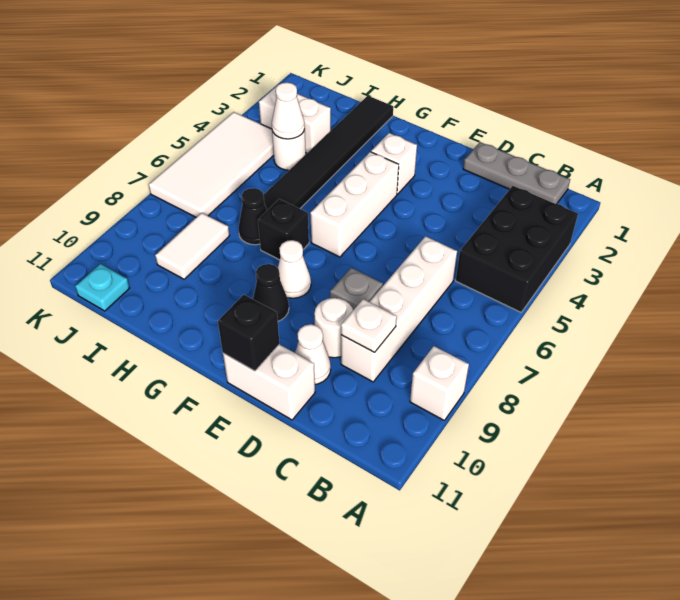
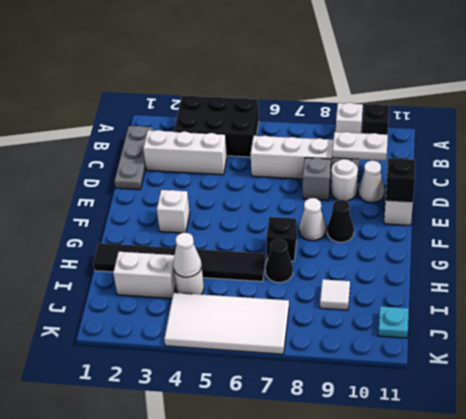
none -> black 1x1 brick [362,104,389,135]
white 1x1 plate [341,299,397,352] -> white 1x2 plate [332,132,388,161]
white 1x3 brick [310,152,399,257] -> white 1x3 brick moved to [143,130,227,175]
white 1x2 brick [259,86,331,153] -> white 1x2 brick turned to [113,252,176,298]
white 1x2 tile [155,213,230,279] -> white 1x1 tile [320,279,350,310]

